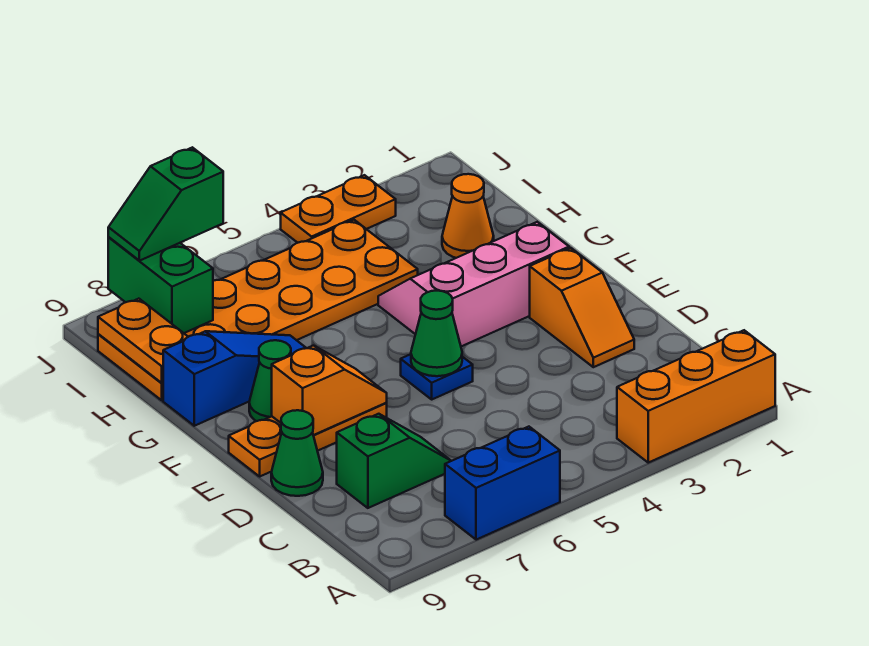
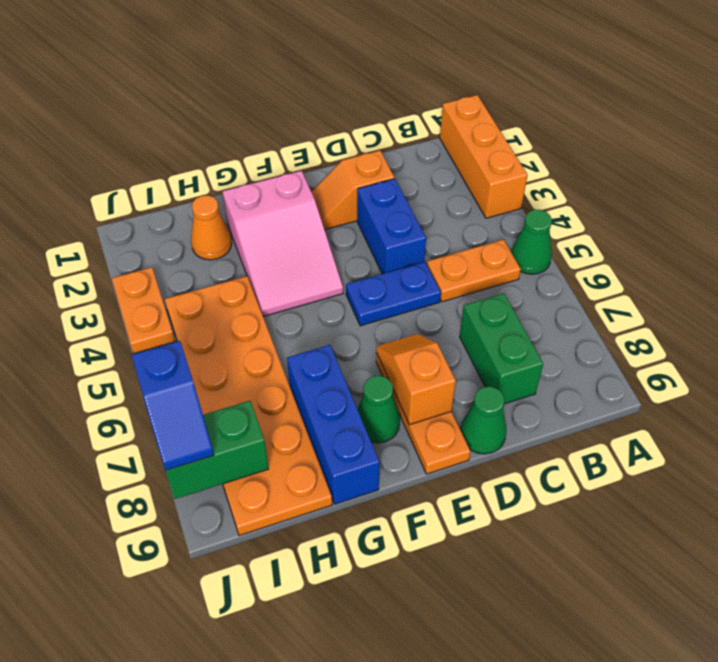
blue 1x2 brick [445,427,560,540] -> blue 1x2 brick moved to [357,179,426,274]
green 1x2 slope [337,414,451,508] -> green 1x2 brick [460,293,543,404]
orange 1x2 slope [530,248,634,367] -> orange 1x2 slope turned to [312,150,394,230]
blue 1x1 plate [401,354,473,399] -> blue 1x2 plate [346,262,441,326]
green 1x1 cone [411,291,462,376] -> green 1x1 cone moved to [511,210,552,274]
pink 2x3 slope [378,222,569,346] -> pink 2x3 slope turned to [222,171,343,316]
blue 1x3 slope [163,331,306,426] -> blue 1x3 brick [287,345,380,504]
orange 1x2 plate [98,299,188,383] -> orange 1x2 plate moved to [427,240,521,302]
green 1x2 slope [108,147,223,261] -> blue 1x2 slope [132,341,214,471]

